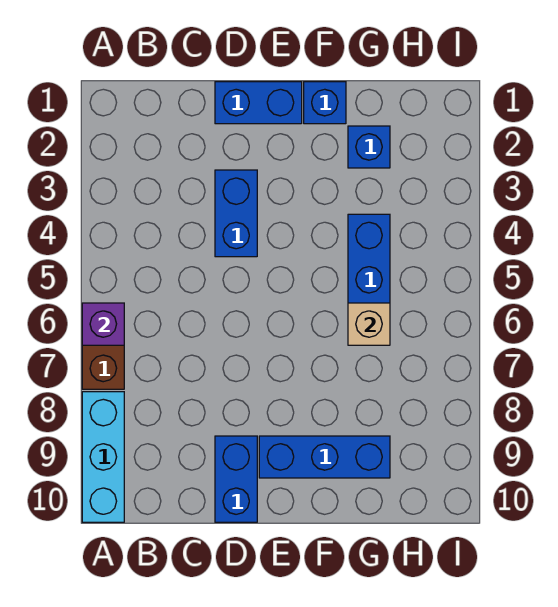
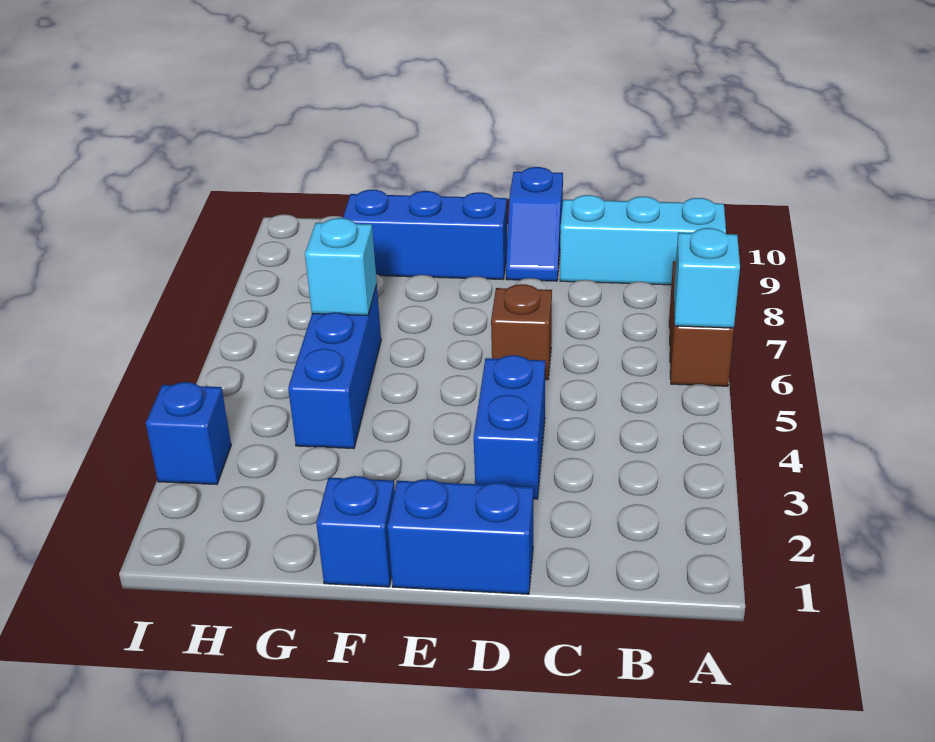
purple 1x1 brick [82,303,124,345] -> cyan 1x1 brick [674,228,740,328]
cyan 1x3 brick [82,392,124,522] -> cyan 1x3 brick turned to [560,195,726,285]
none -> brown 1x1 brick [491,284,552,380]
blue 1x2 brick [215,436,257,522] -> blue 1x2 slope [506,167,563,281]
blue 1x1 brick [348,126,390,168] -> blue 1x1 brick moved to [146,382,231,484]
tan 1x1 brick [348,303,390,345] -> cyan 1x1 brick [305,218,377,315]

